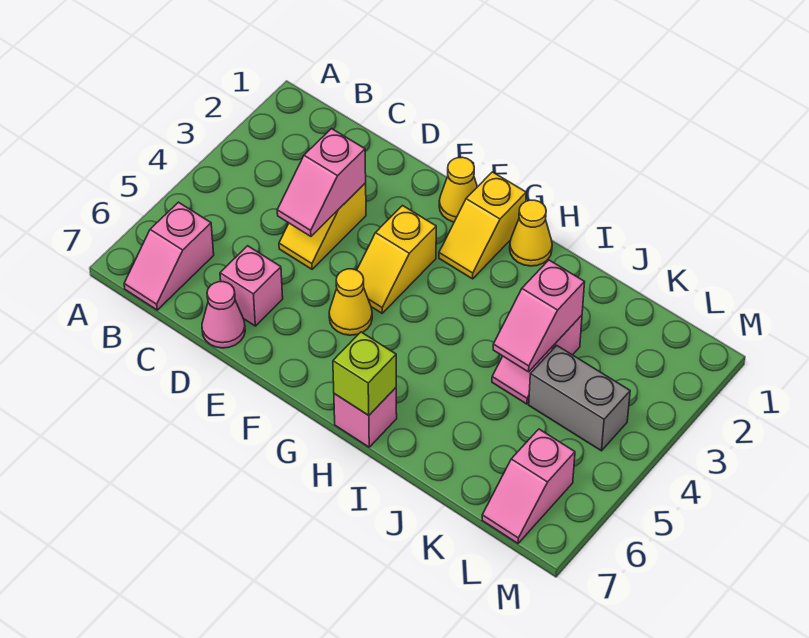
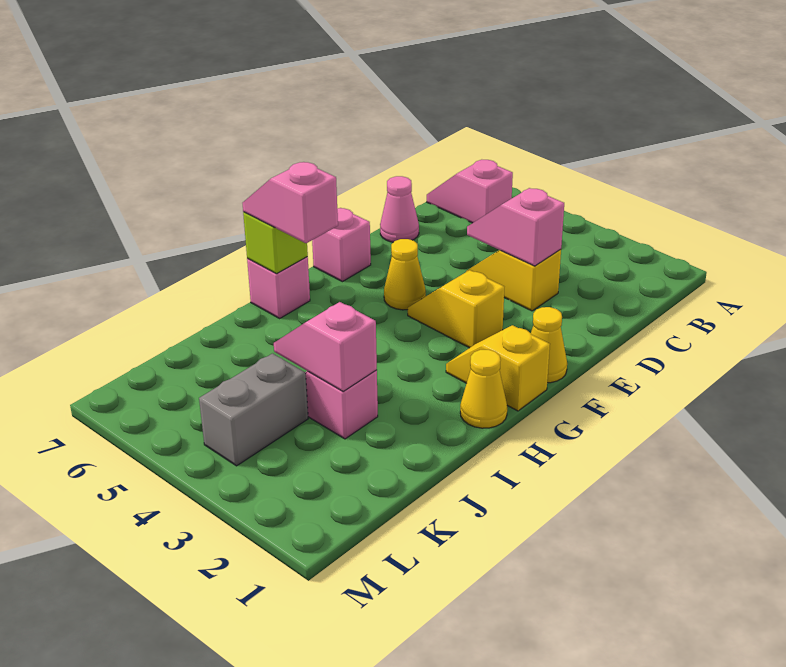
pink 1x1 brick [220,246,283,326] -> pink 1x1 brick moved to [312,208,371,282]
pink 1x2 slope [482,429,575,543] -> pink 1x2 slope moved to [243,162,338,243]

